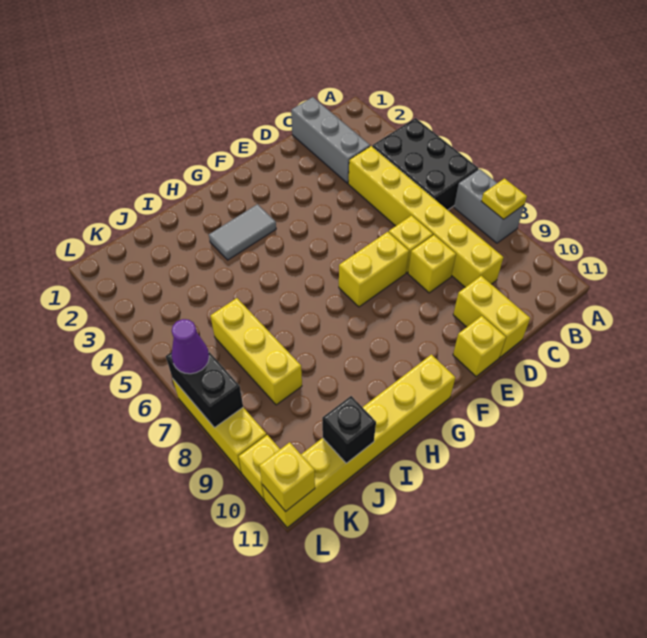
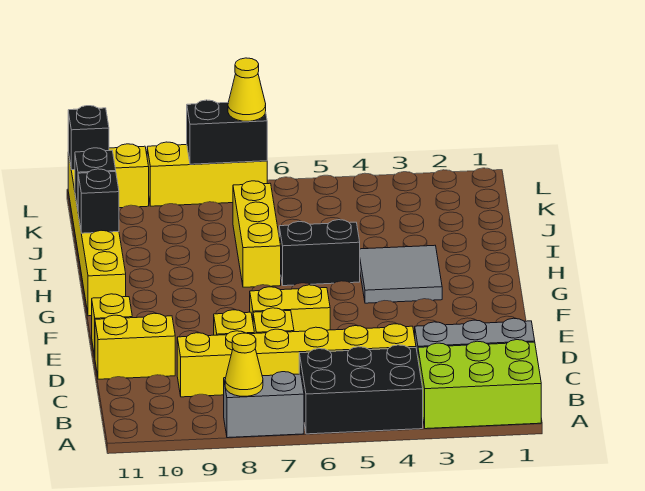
none -> lime 2x3 brick [418,340,541,429]
yellow 1x1 plate [481,178,527,219] -> yellow 1x1 cone [225,333,263,396]
yellow 1x2 brick [339,232,409,307] -> yellow 1x2 brick turned to [250,285,330,332]
grey 1x2 tile [209,204,276,260] -> grey 2x2 tile [360,245,442,303]
none -> black 1x2 brick [279,220,360,286]
none -> black 1x1 brick [78,169,119,233]
yellow 1x3 brick [210,298,302,405] -> yellow 1x3 brick turned to [233,181,281,287]
purple 1x1 cone [172,319,209,374] -> yellow 1x1 cone [228,58,266,121]
yellow 1x1 brick [259,442,315,511] -> black 1x1 brick [68,106,109,170]

